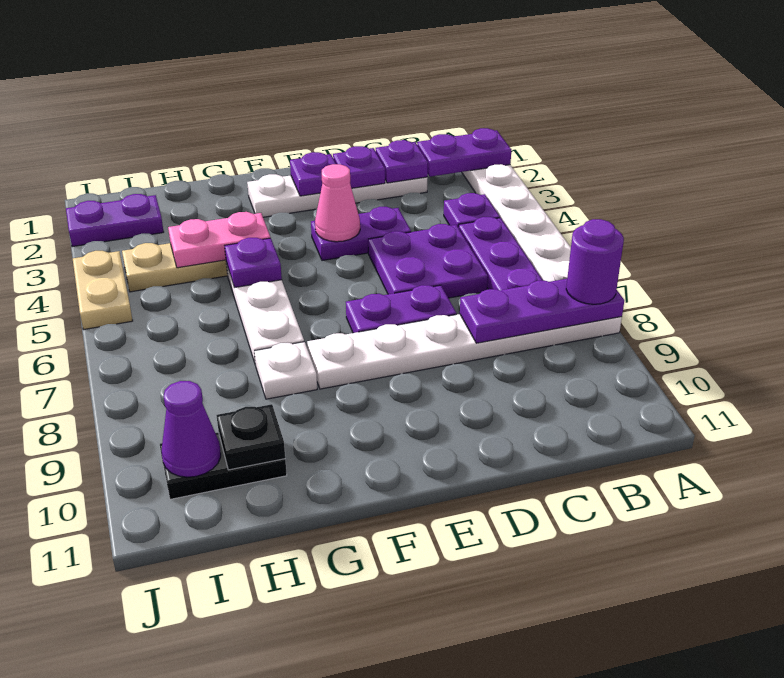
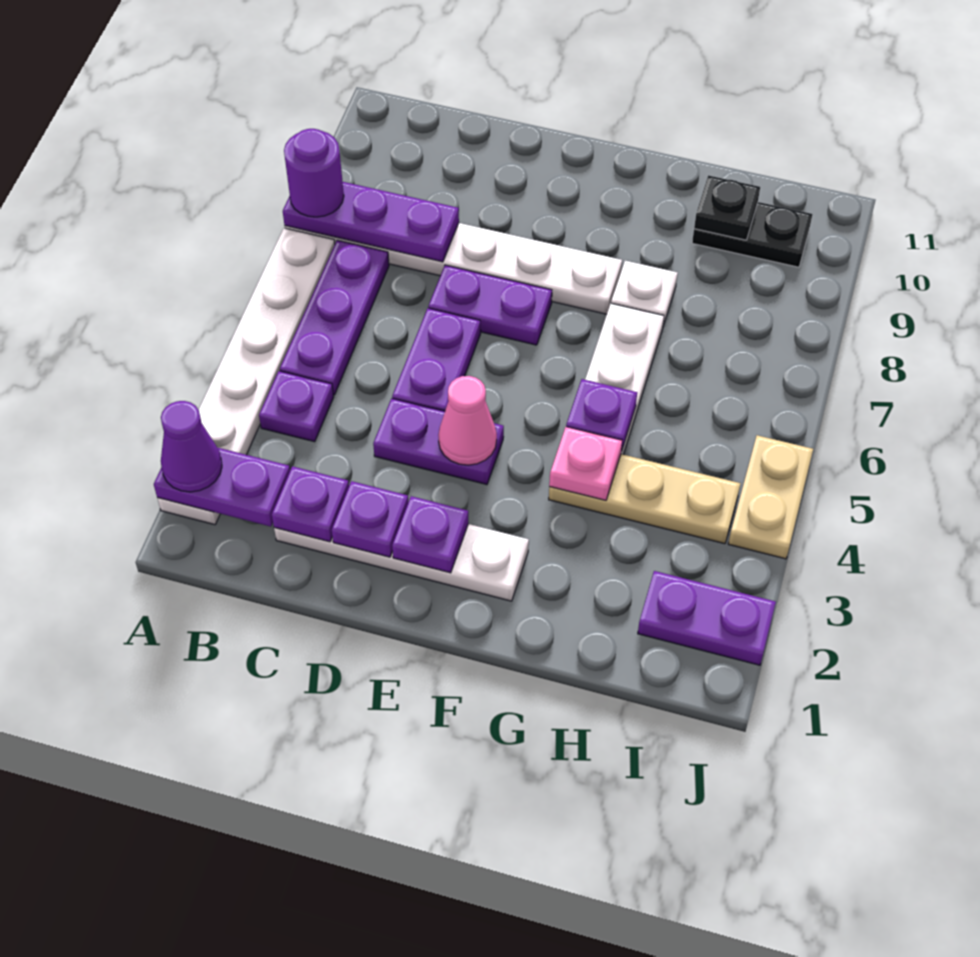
purple 2x2 plate [368,224,488,298] -> purple 1x2 plate [392,308,481,411]
pink 1x2 plate [168,212,270,268] -> pink 1x1 plate [549,427,622,500]
purple 1x1 cone [161,381,221,477] -> purple 1x1 cone moved to [161,401,222,492]

